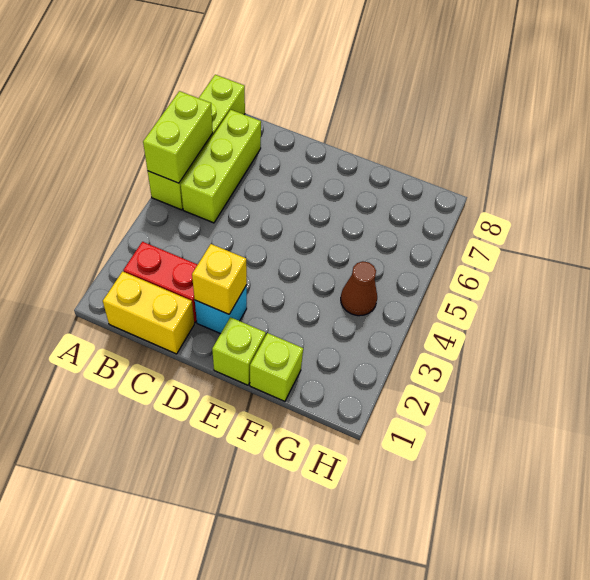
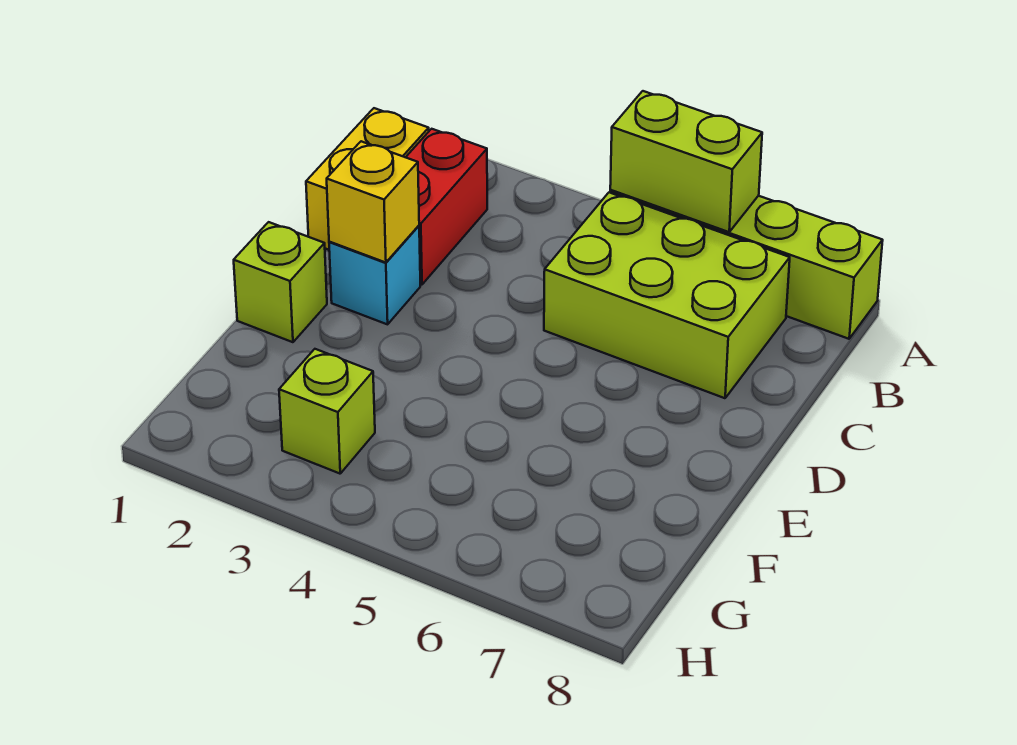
lime 1x3 brick [181,110,261,223] -> lime 2x3 brick [544,192,790,398]
lime 1x1 brick [250,333,303,401] -> lime 1x1 brick moved to [279,349,375,474]
brown 1x1 cone [341,261,377,316] -> none

